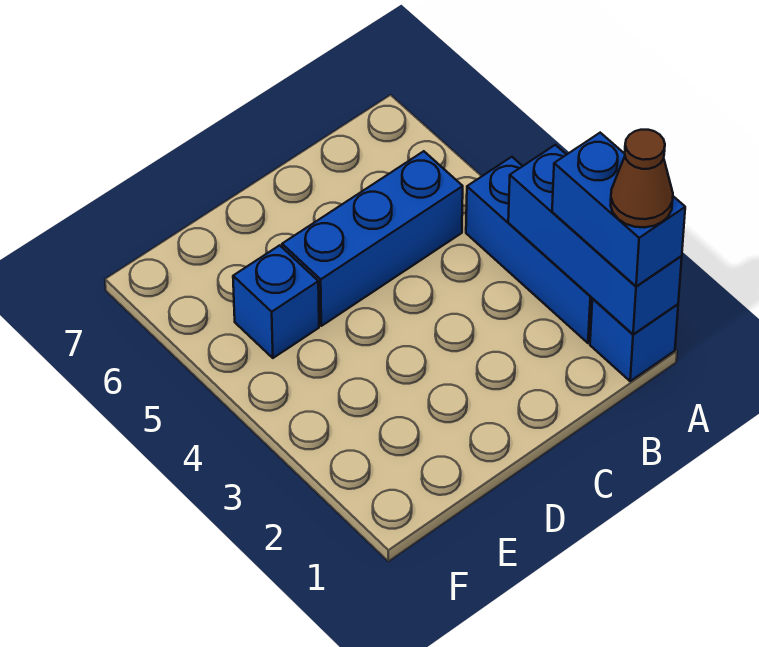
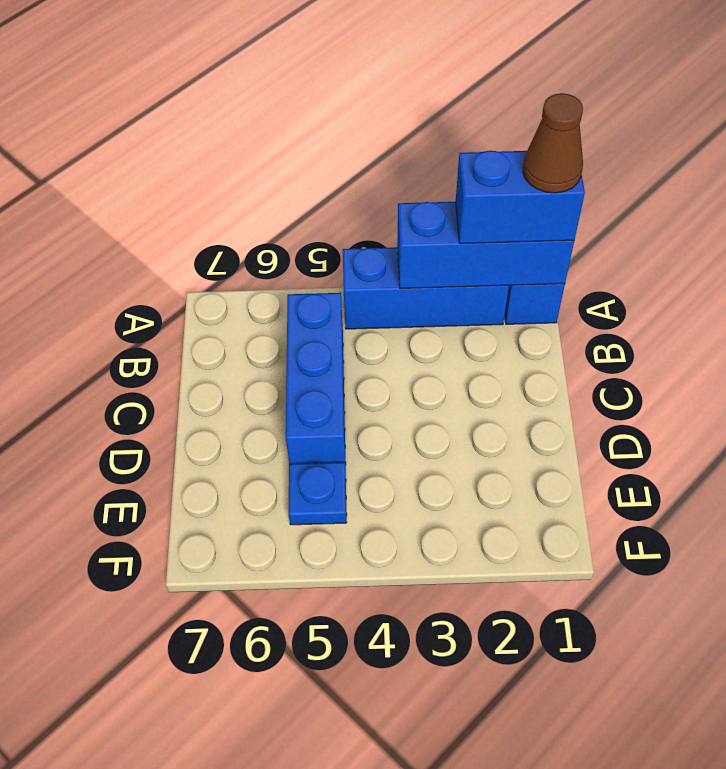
blue 1x1 brick [233,245,319,358] -> blue 1x1 plate [289,462,347,525]

